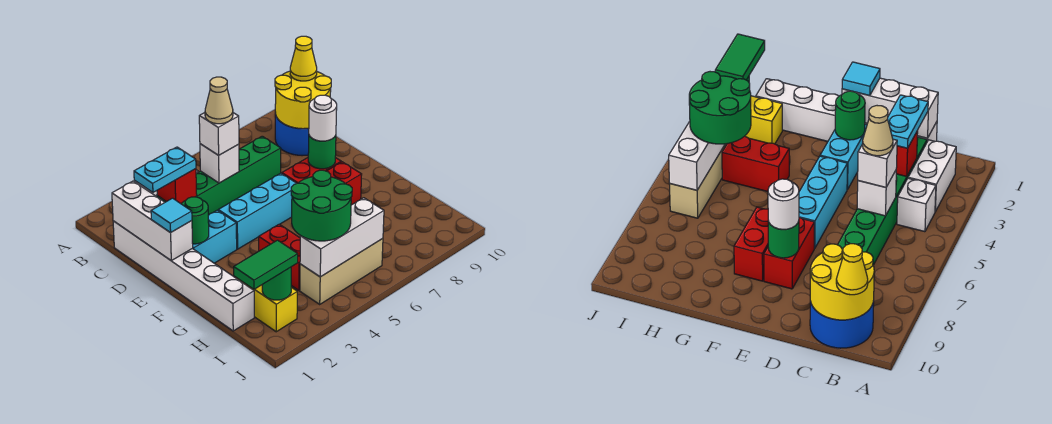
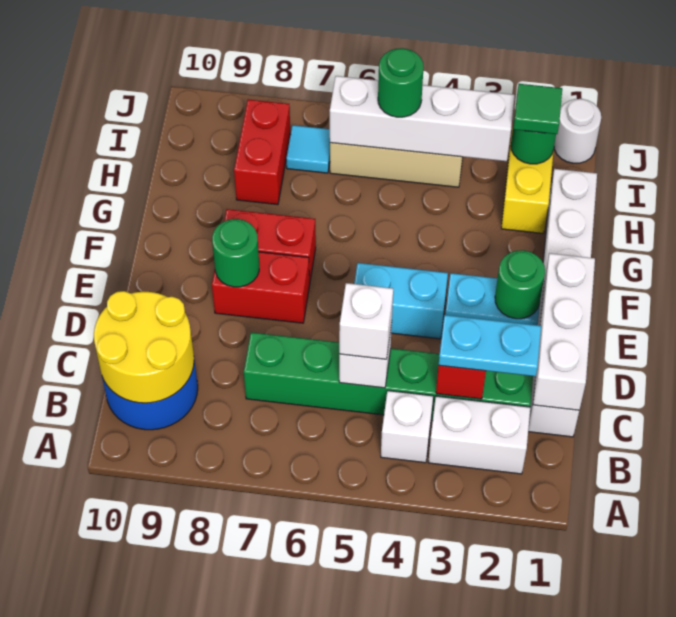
yellow 1x1 cone [290,36,317,81] -> none
tan 1x1 cone [205,77,233,124] -> none
cyan 1x1 tile [151,198,192,233] -> cyan 1x1 tile moved to [286,125,330,173]
cyan 1x3 brick [218,173,297,249] -> cyan 1x2 brick [354,263,448,339]
white 1x1 round brick [309,95,337,141] -> white 1x1 round brick moved to [554,99,601,163]
red 1x2 brick [259,224,300,290] -> red 1x2 brick moved to [234,100,291,205]
green 2x2 round brick [291,170,352,241] -> green 1x1 round brick [378,48,423,117]
green 1x2 tile [234,240,298,289] -> green 1x1 tile [514,84,562,134]
white 1x3 brick [300,198,384,277] -> white 1x4 brick [330,76,515,161]

